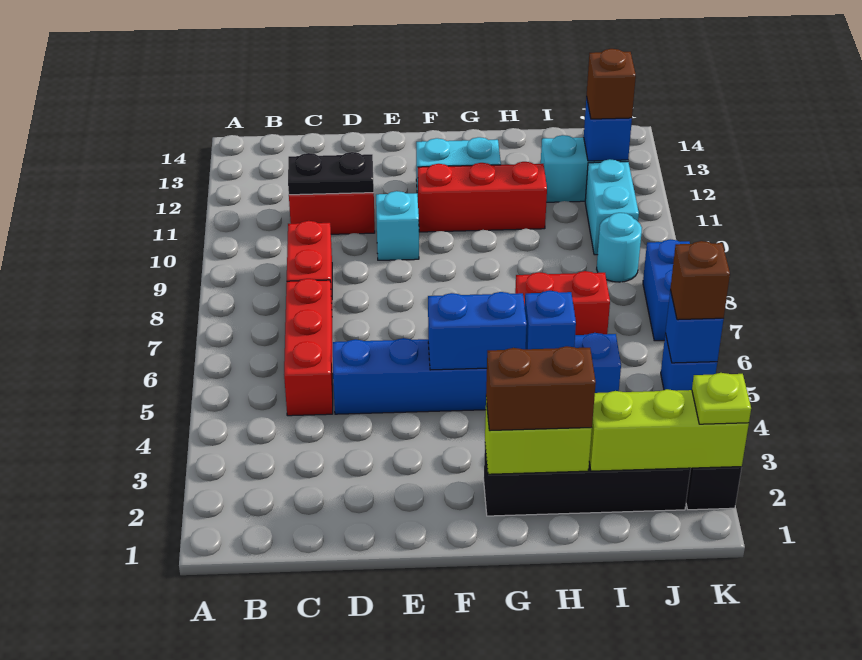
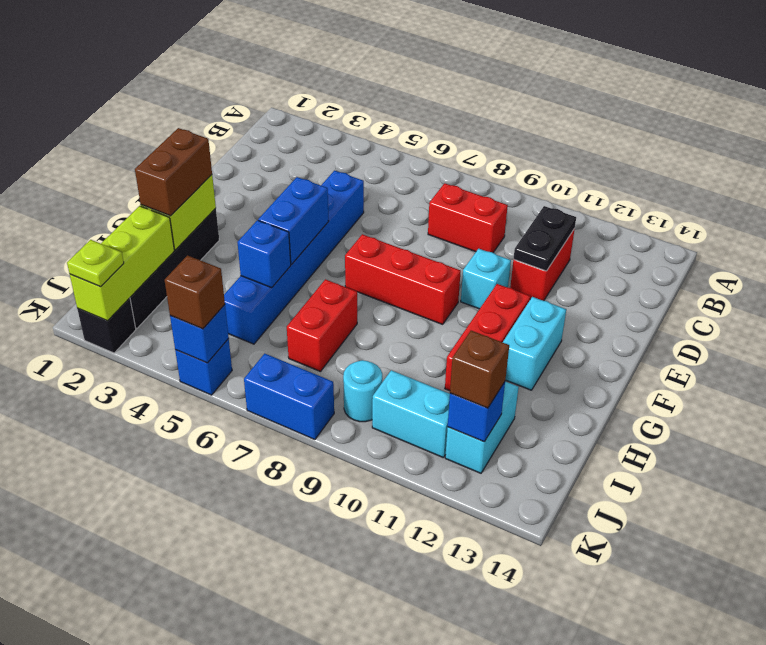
red 1x3 brick [284,279,333,416] -> red 1x3 brick moved to [345,234,461,324]

